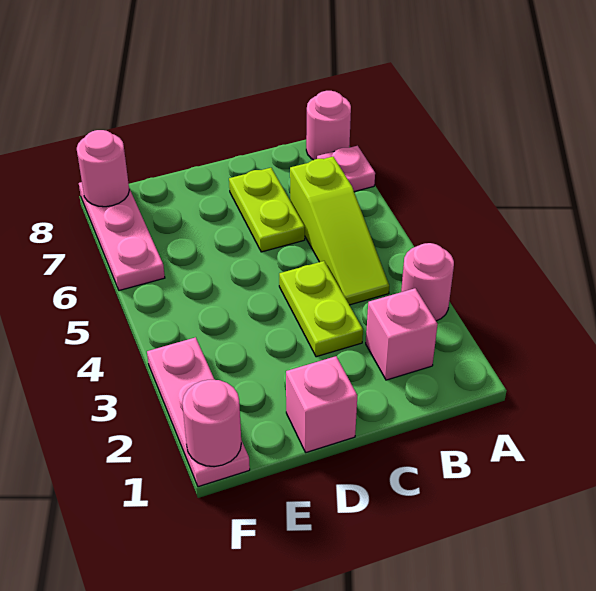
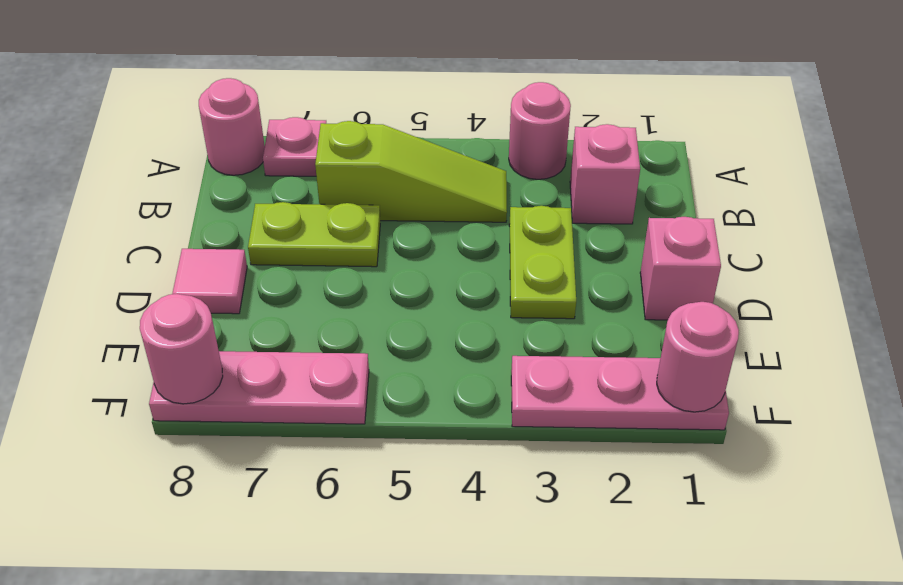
lime 1x2 plate [279,261,363,357] -> lime 1x2 plate turned to [509,206,576,319]
none -> pink 1x1 tile [172,249,247,314]

